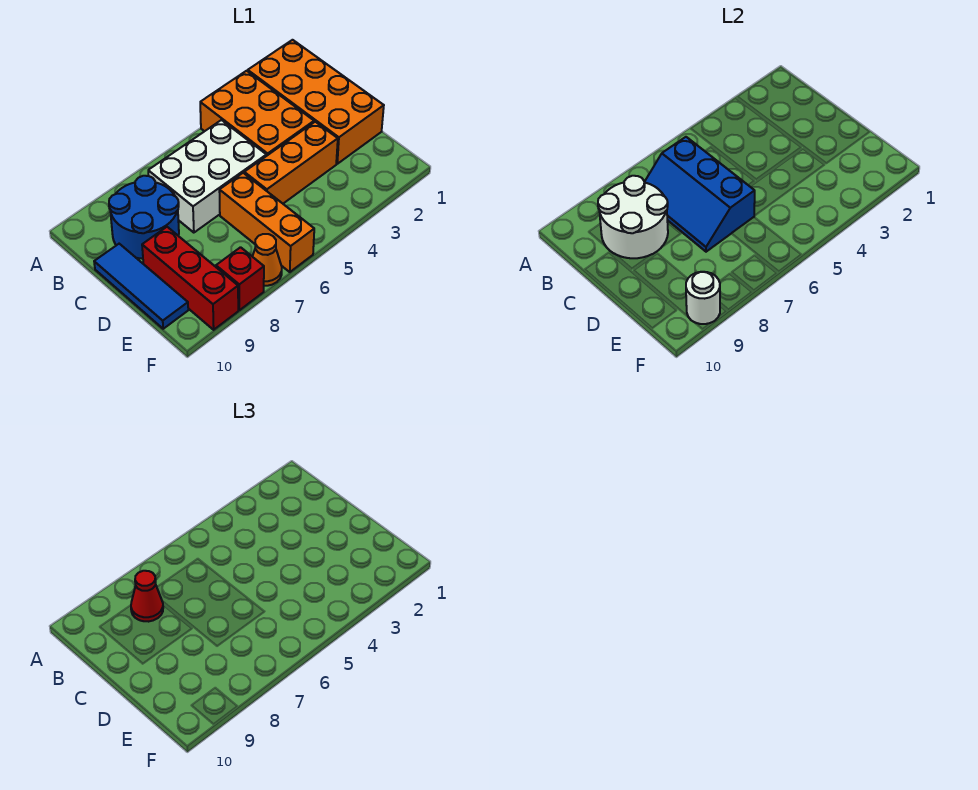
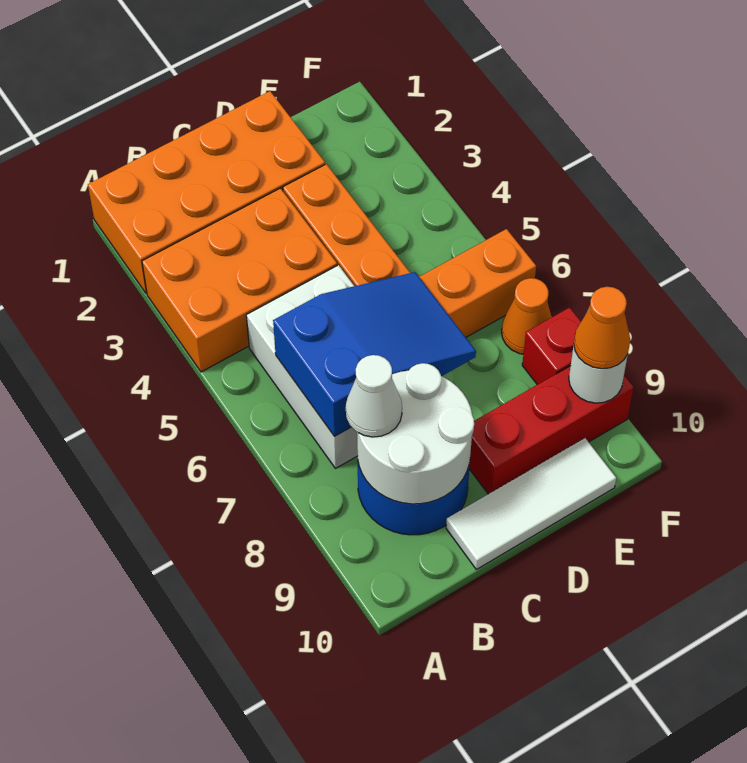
blue 2x3 slope [645,137,755,252] -> blue 2x3 slope turned to [273,272,476,437]
red 1x1 cone [131,571,163,622] -> white 1x1 cone [346,355,402,437]
blue 1x3 tile [94,244,188,329] -> white 1x3 tile [446,438,616,569]
none -> orange 1x1 cone [574,287,630,369]

